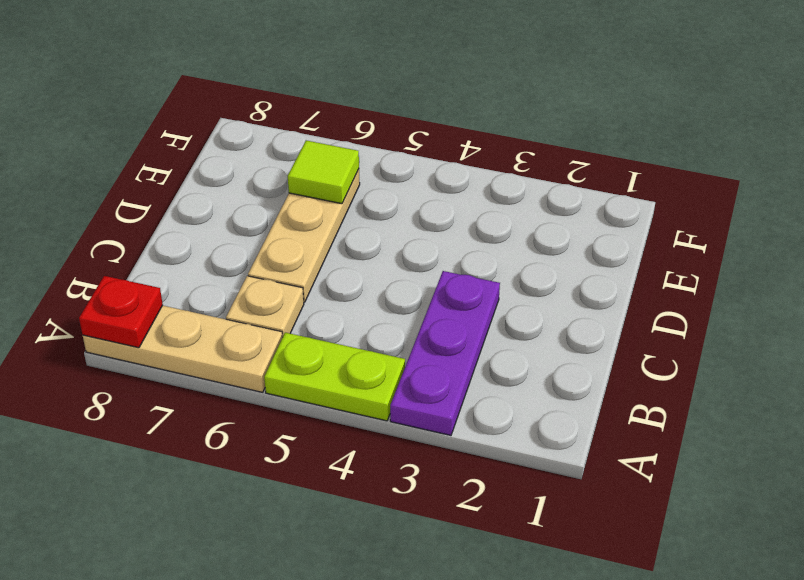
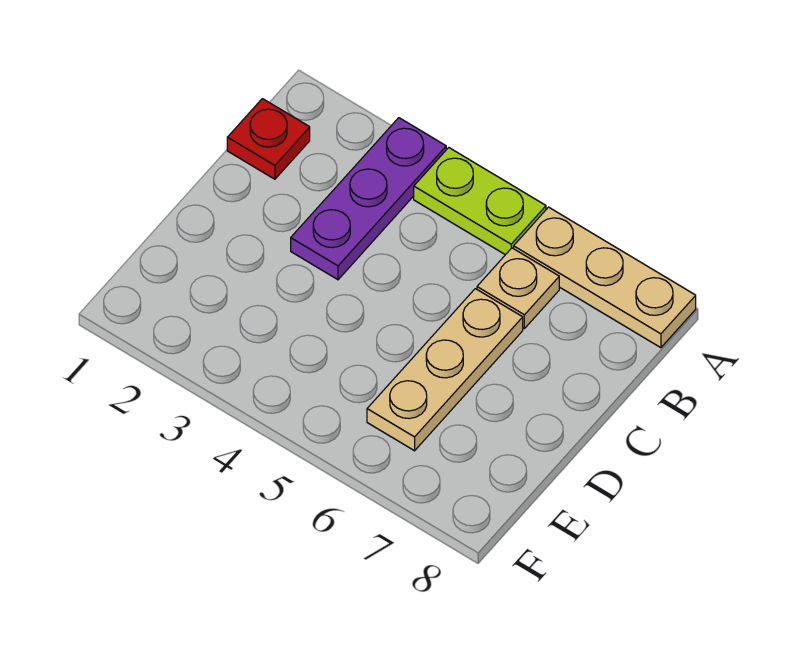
red 1x1 plate [79,276,163,348] -> red 1x1 plate moved to [227,99,310,179]
lime 1x1 tile [288,141,359,204] -> none

